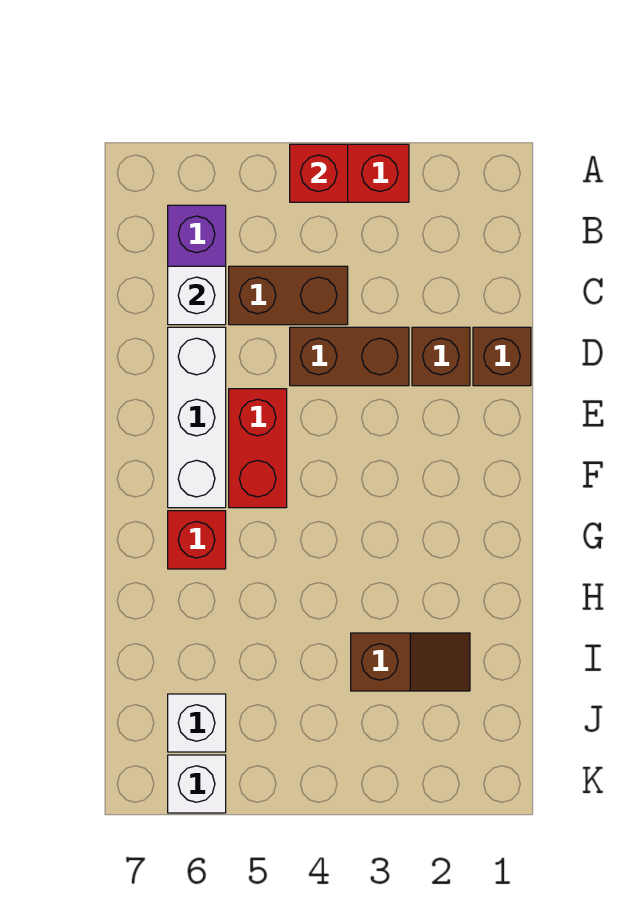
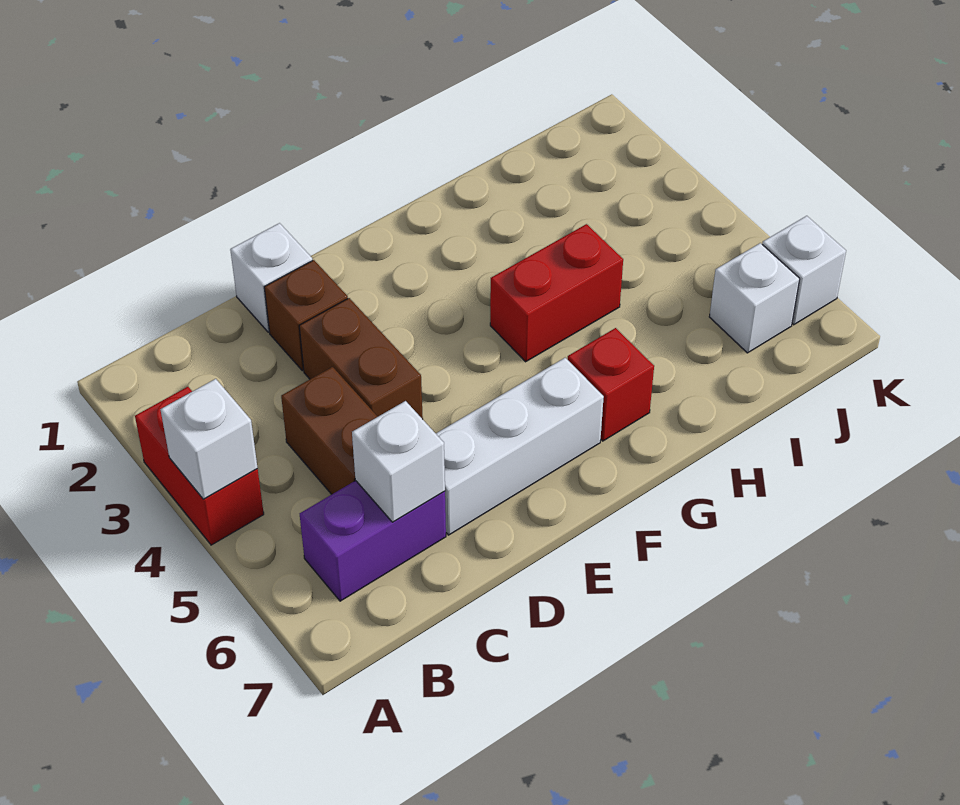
red 1x1 brick [290,144,348,202] -> white 1x1 brick [160,379,257,499]
brown 1x1 brick [473,327,531,386] -> white 1x1 brick [230,223,312,332]
red 1x2 brick [229,389,287,508] -> red 1x2 brick moved to [490,224,623,362]
brown 1x2 slope [351,633,470,691] -> none

